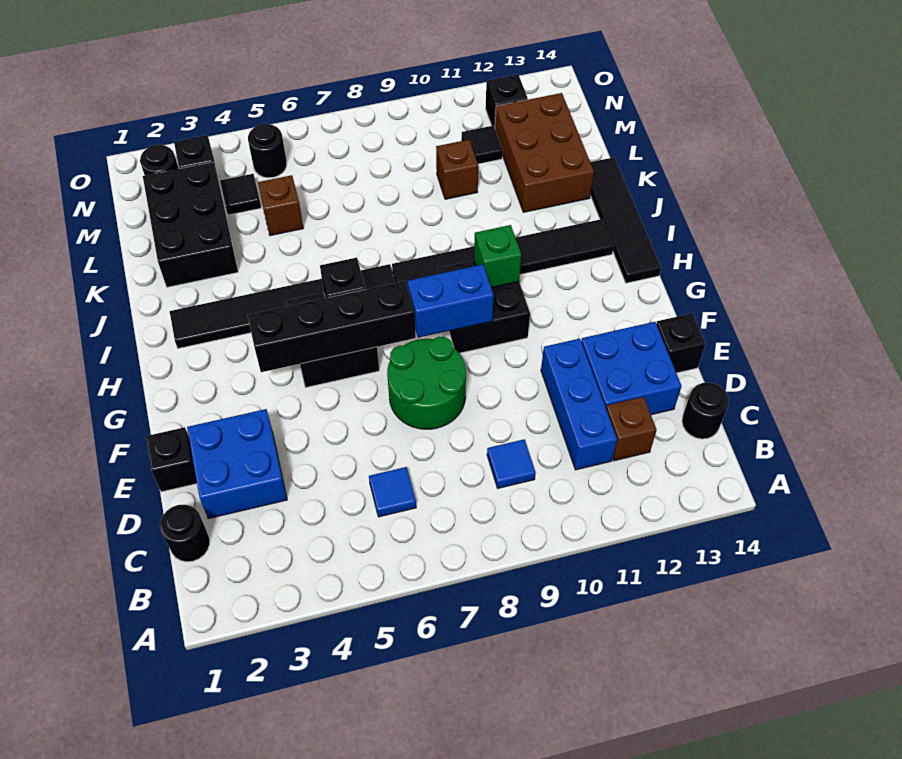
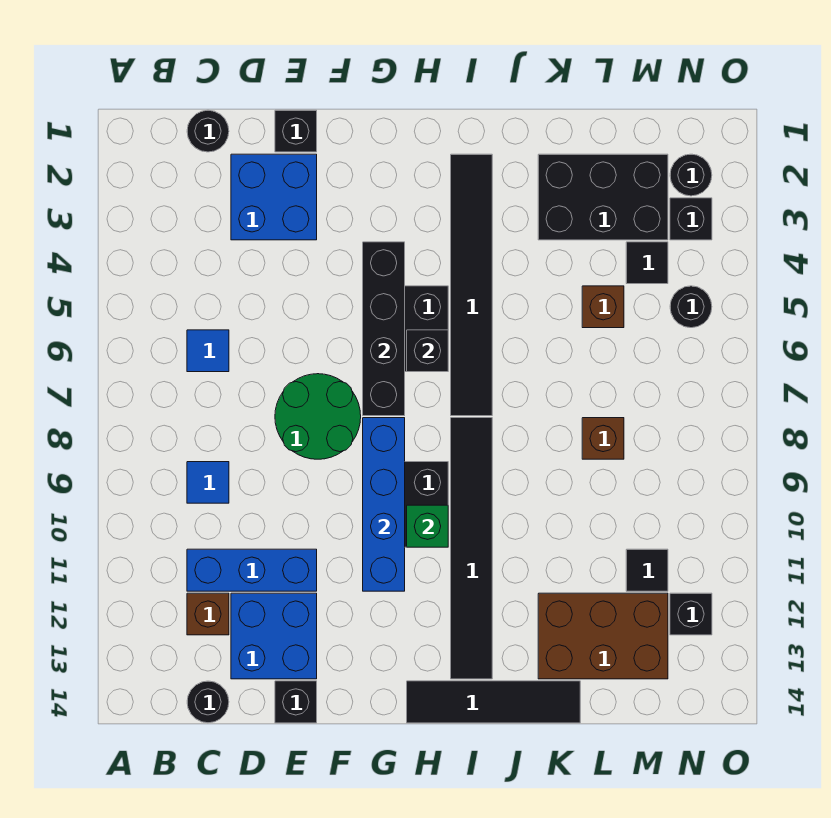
blue 1x2 brick [407,264,494,338] -> blue 1x4 brick [363,418,405,591]
brown 1x1 brick [436,140,478,199] -> brown 1x1 brick moved to [582,418,624,459]

